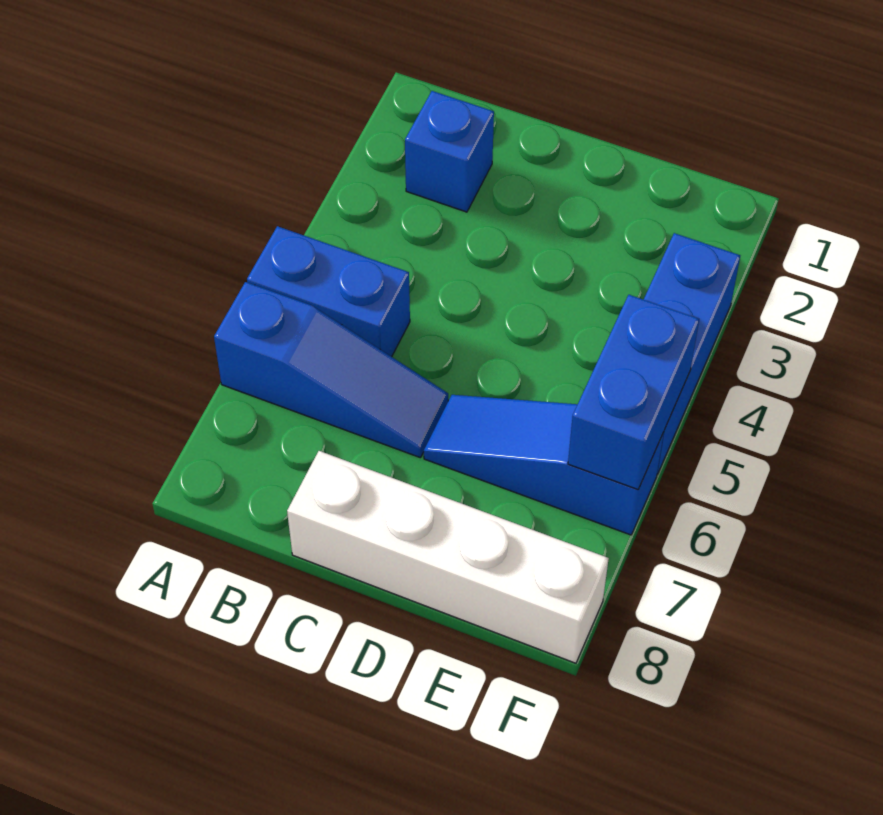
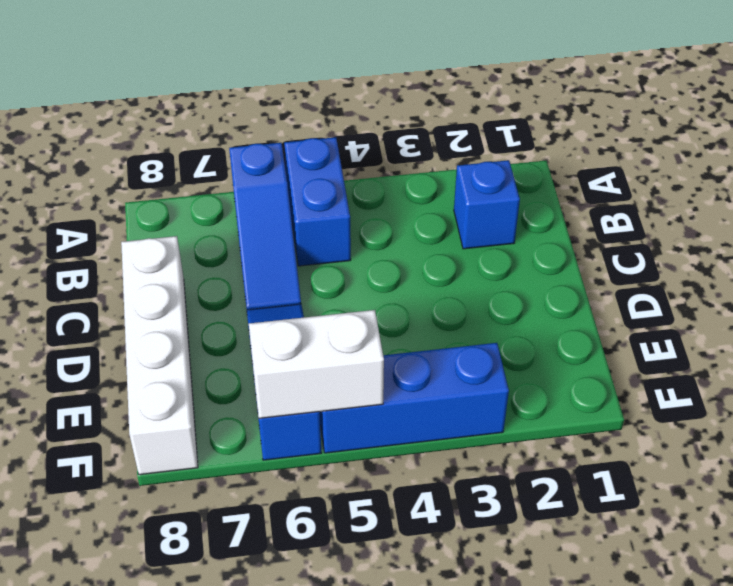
blue 1x2 brick [568,295,699,489] -> white 1x2 brick [249,310,384,418]

